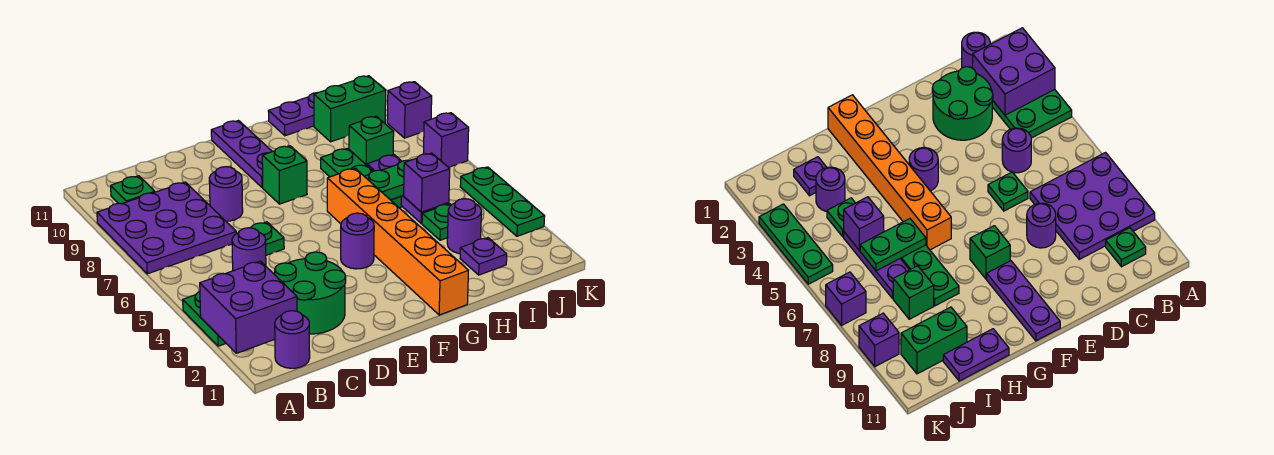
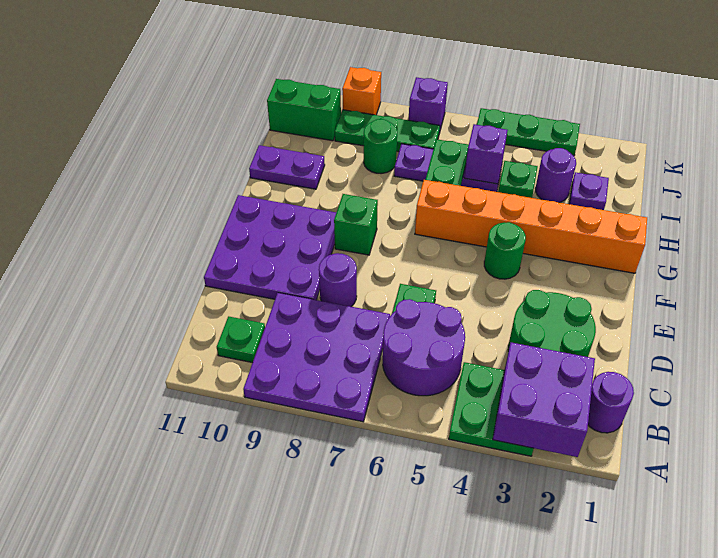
purple 1x1 round brick [232,228,266,271] -> purple 2x2 round brick [383,299,465,396]
purple 1x1 round brick [341,213,374,269] -> green 1x1 round brick [484,222,526,279]
purple 1x3 plate [211,121,272,188] -> purple 3x3 plate [204,195,336,300]
green 1x3 plate [321,148,401,208] -> green 1x3 plate moved to [335,110,440,152]
purple 1x2 plate [268,93,316,136] -> purple 1x2 plate turned to [249,145,325,189]
green 1x1 brick [349,116,394,165] -> green 1x1 round brick [364,119,397,174]
green 1x2 brick [314,76,386,142] -> green 1x2 brick turned to [267,79,341,141]
purple 1x1 brick [387,82,432,138] -> orange 1x1 brick [342,67,381,115]

